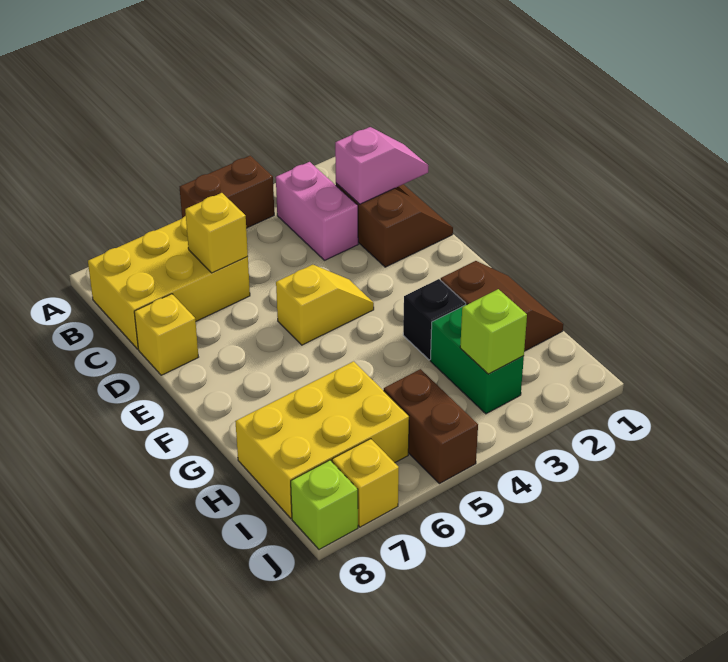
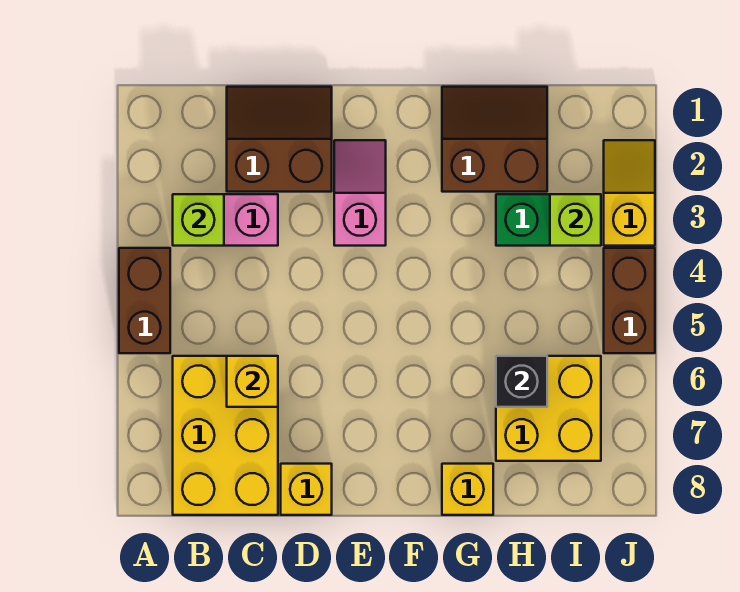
pink 1x2 slope [335,127,428,204] -> pink 1x2 slope moved to [334,140,386,246]
yellow 1x2 slope [276,265,374,345] -> yellow 1x2 slope moved to [604,140,655,246]
black 1x1 brick [403,279,466,360] -> black 1x1 brick moved to [496,356,547,407]
yellow 2x3 brick [235,361,409,518] -> yellow 2x2 brick [496,356,601,461]
brown 1x2 brick [384,369,478,484] -> brown 1x2 brick turned to [604,248,655,353]
yellow 1x1 brick [332,439,399,527] -> yellow 1x1 brick moved to [442,464,493,515]
lime 1x1 brick [291,460,358,550] -> lime 1x1 brick moved to [173,194,224,246]

